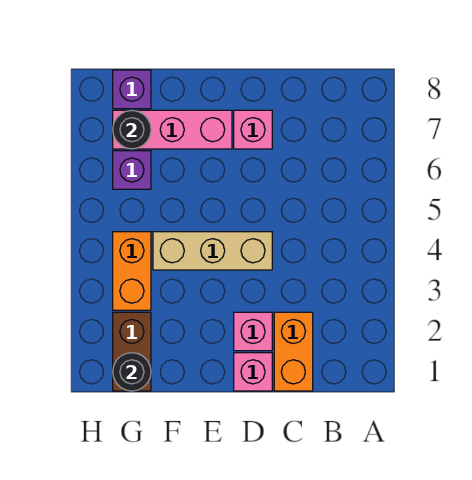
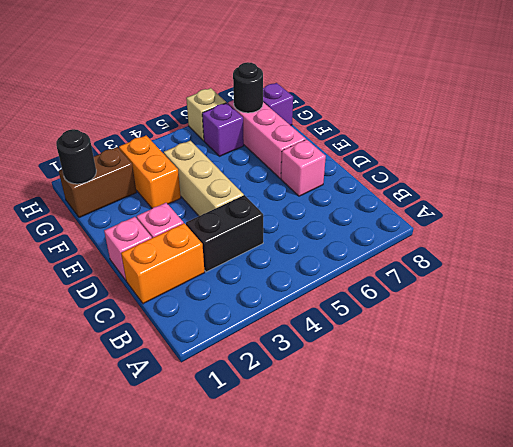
none -> black 1x2 brick [186,195,263,272]
orange 1x2 brick [113,232,151,310] -> orange 1x2 brick turned to [119,136,181,208]
none -> tan 1x1 brick [186,88,226,140]

